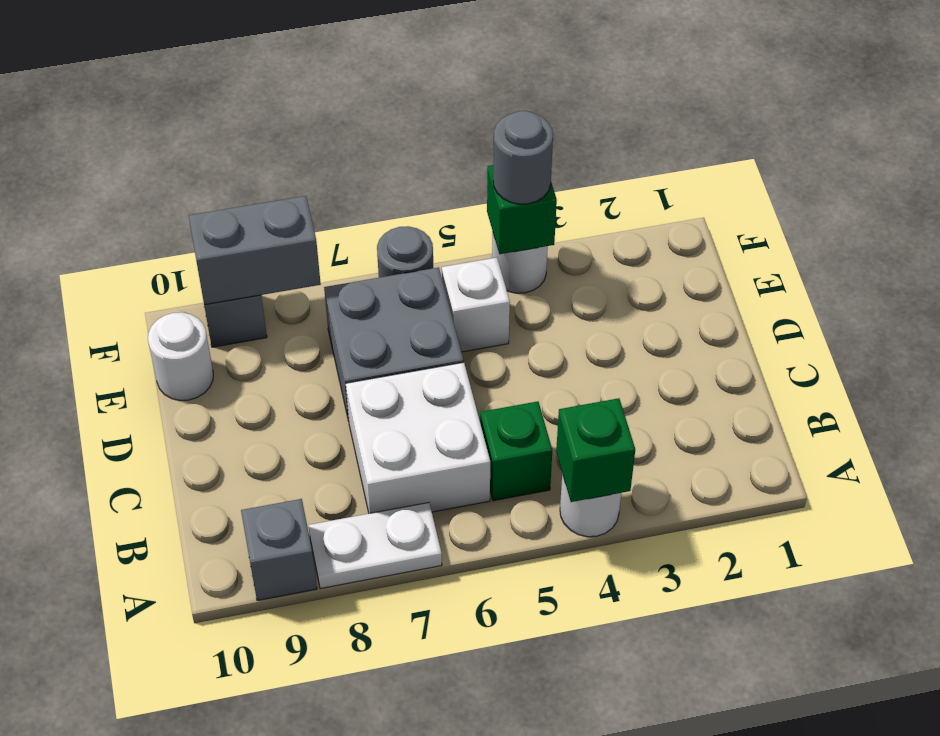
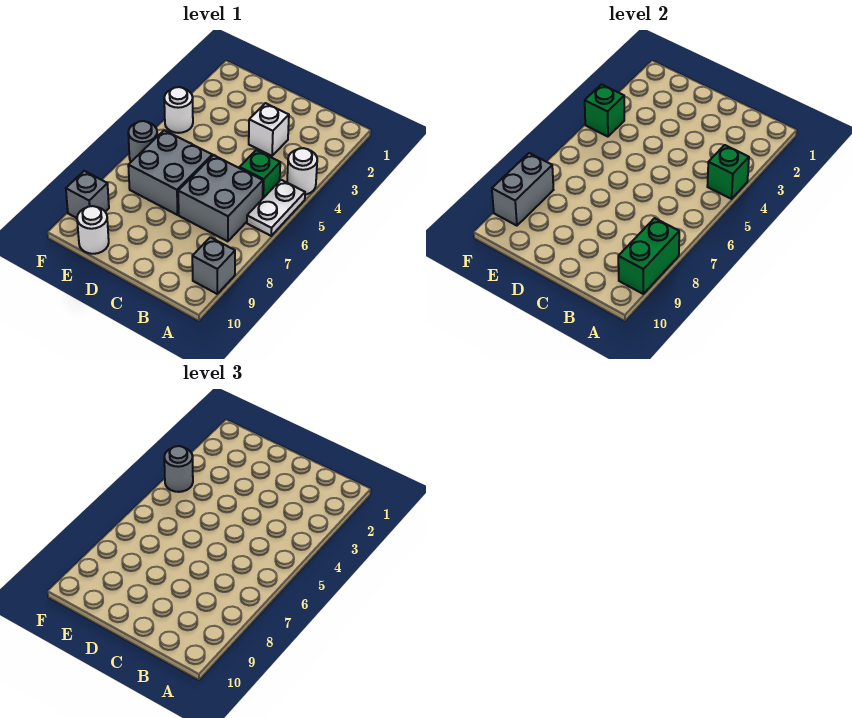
white 1x2 plate [308,503,442,589] -> white 1x2 plate moved to [247,180,305,236]
none -> green 1x2 brick [618,218,679,294]
white 2x2 brick [346,362,490,514] -> grey 2x2 brick [178,155,263,241]
white 1x1 brick [442,258,510,352] -> white 1x1 brick moved to [249,103,289,156]

